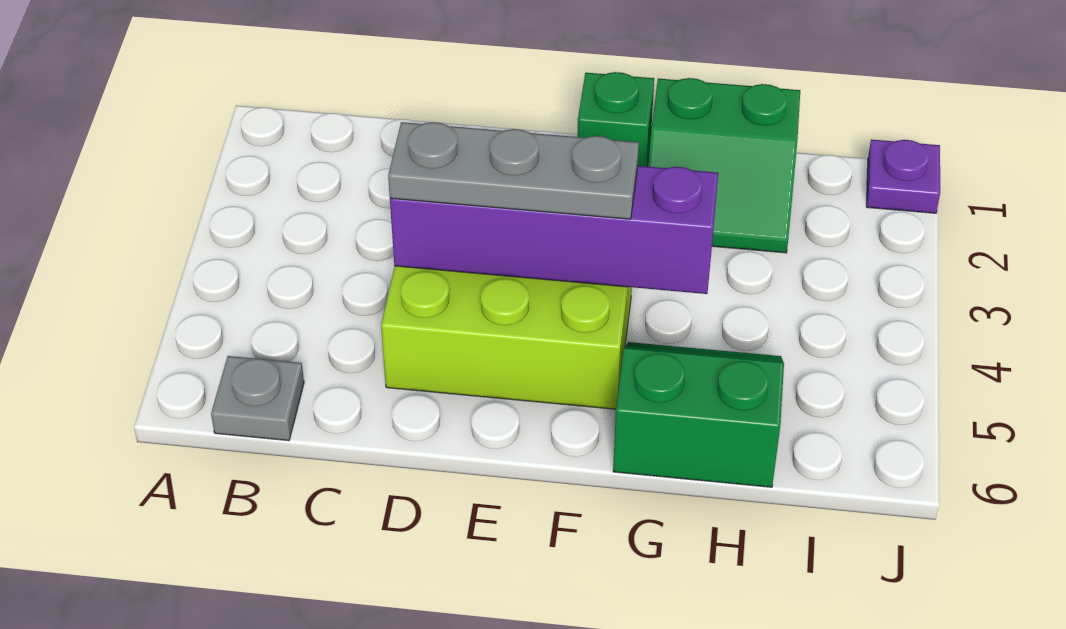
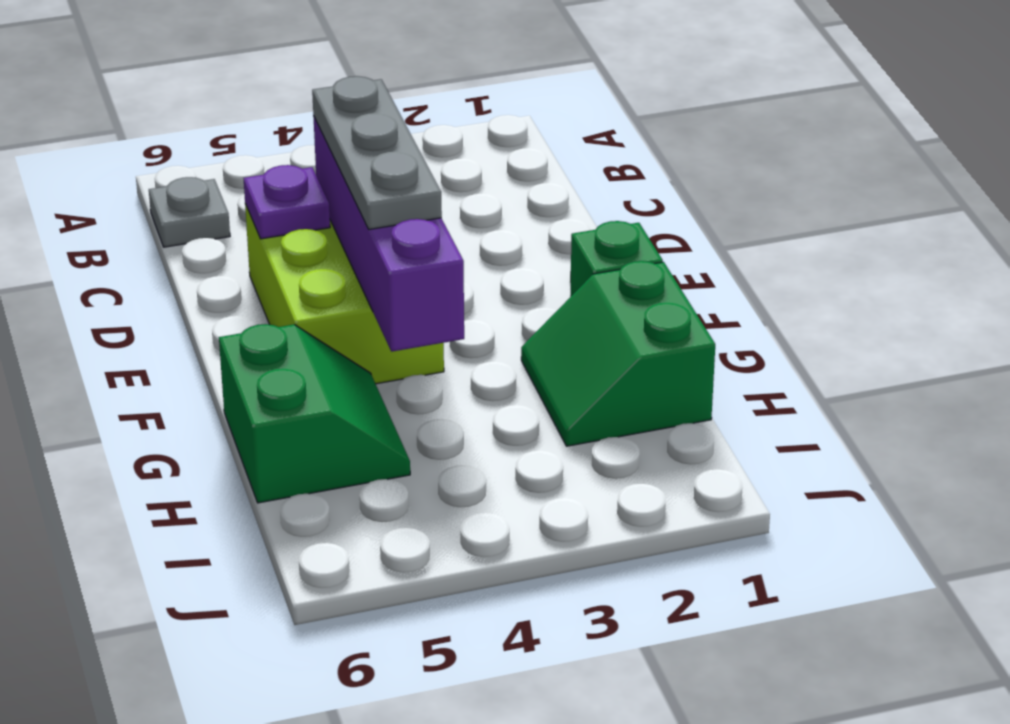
purple 1x1 plate [866,140,940,213] -> purple 1x1 plate moved to [244,165,330,239]

